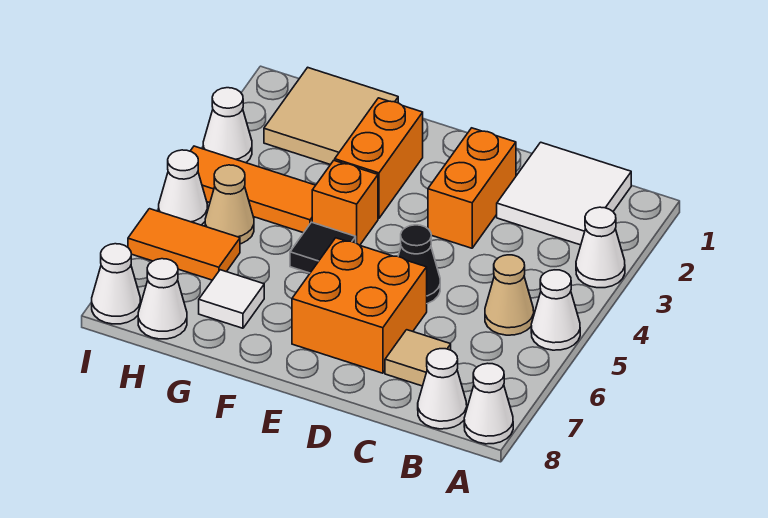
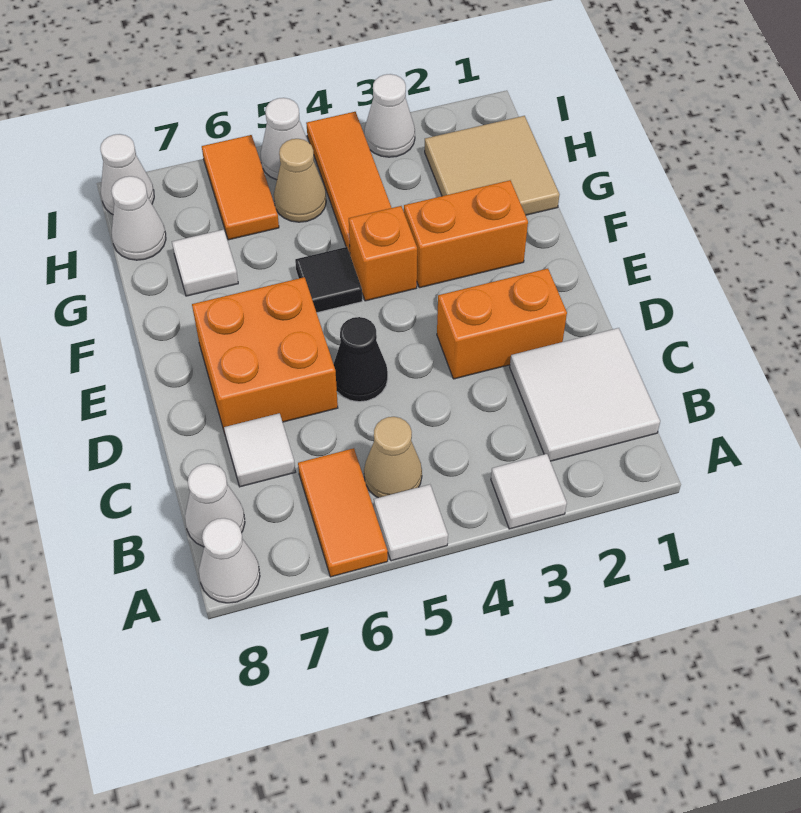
white 1x1 cone [576,207,625,288] -> white 1x1 tile [491,454,567,529]
white 1x1 cone [531,270,580,350] -> white 1x1 tile [374,484,448,561]
none -> orange 1x2 tile [298,448,388,577]
tan 1x1 tile [385,330,451,386] -> white 1x1 tile [224,413,295,487]

